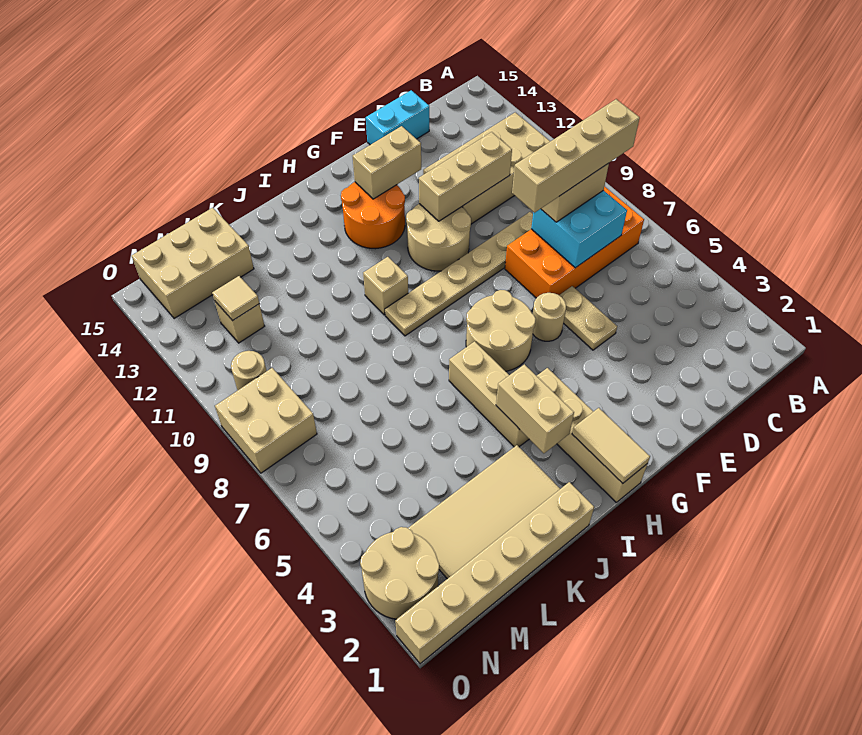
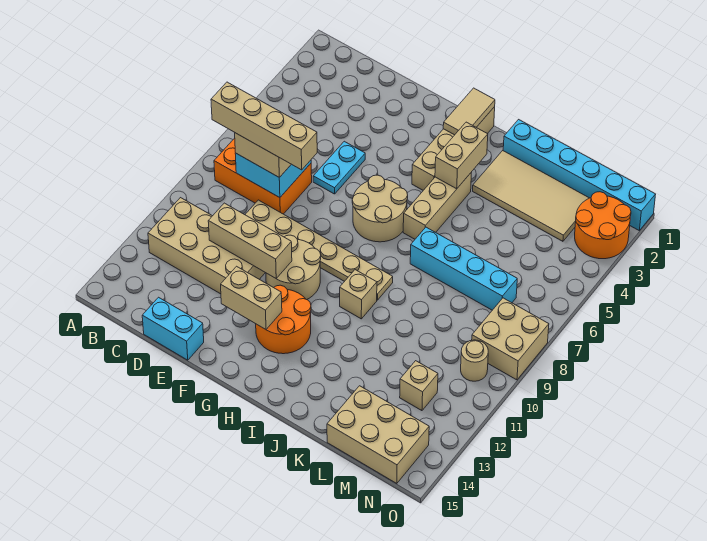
orange 2x4 brick [505,186,644,298] -> orange 2x3 brick [214,138,312,214]
tan 1x2 plate [559,286,617,350] -> cyan 1x2 plate [313,141,365,194]
tan 1x1 round brick [533,293,566,341] -> none
tan 1x6 brick [395,482,594,664] -> cyan 1x6 brick [503,120,656,230]
none -> cyan 1x4 brick [410,227,517,310]
tan 1x1 tile [212,276,259,321] -> none
tan 2x2 round brick [360,527,439,619] -> orange 2x2 round brick [575,192,631,259]

